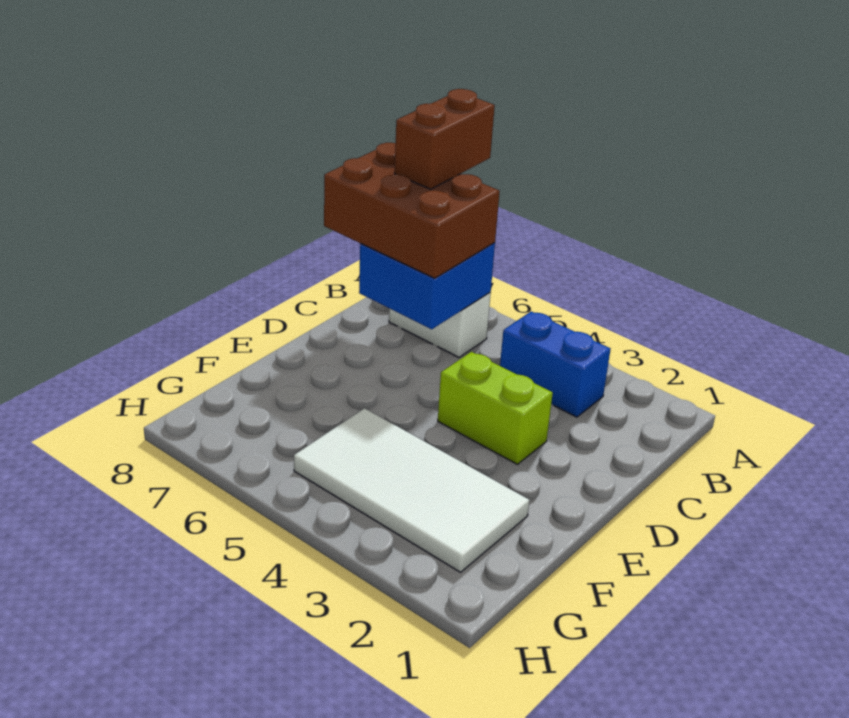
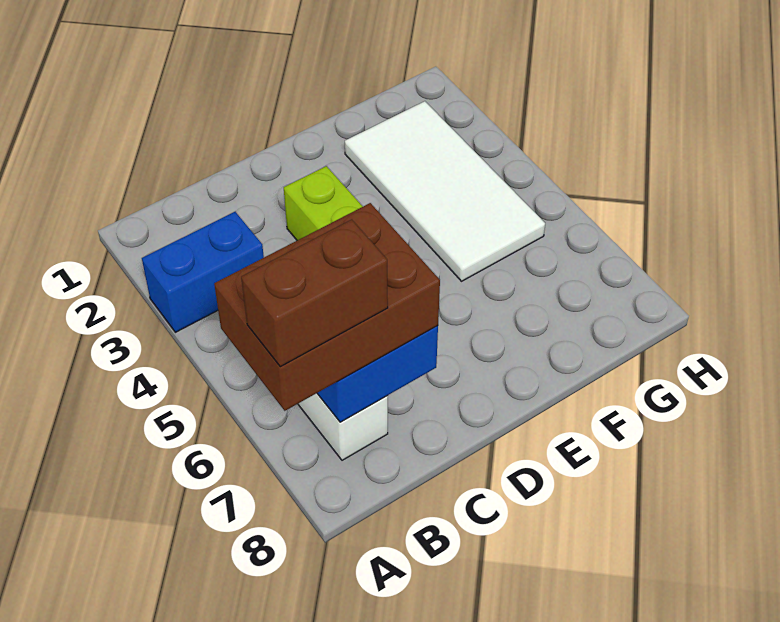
blue 1x2 brick [500,311,611,417] -> blue 1x2 brick turned to [142,212,264,332]
brown 2x3 brick [324,143,500,278] -> brown 2x3 brick turned to [214,203,440,411]

